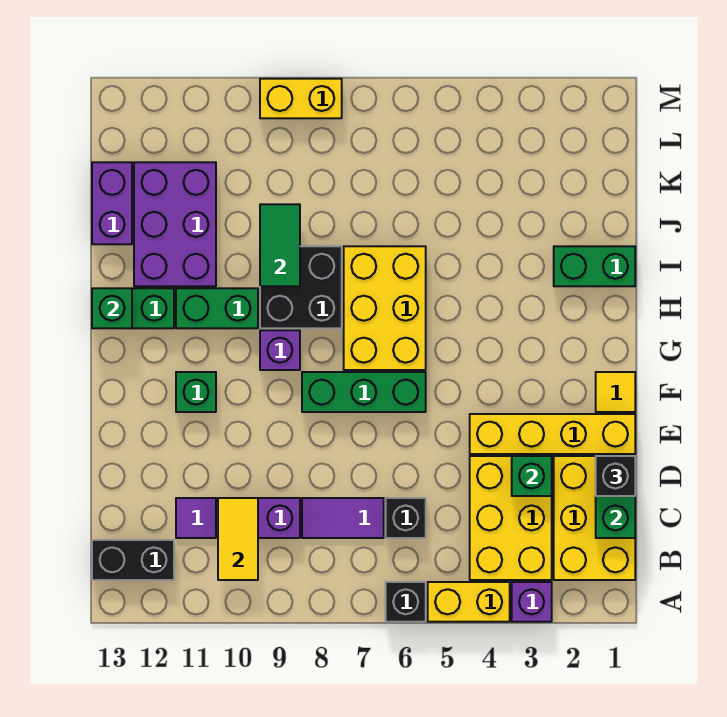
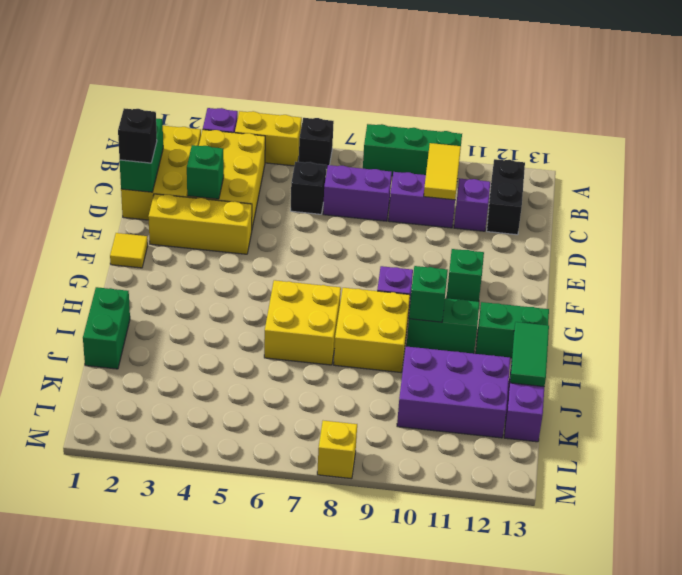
black 1x2 brick [92,540,174,580] -> black 1x2 brick turned to [487,159,525,235]
purple 1x2 tile [302,498,384,538] -> purple 1x2 brick [323,165,392,221]
purple 1x1 tile [176,498,216,538] -> purple 1x1 brick [454,178,490,231]
yellow 1x4 brick [470,414,635,454] -> yellow 1x3 brick [148,194,252,254]
green 1x3 brick [302,372,426,412] -> green 1x3 brick moved to [363,124,462,176]
yellow 2x3 brick [344,246,426,370] -> yellow 2x2 brick [264,280,341,365]
black 2x2 brick [260,246,342,328] -> yellow 2x2 brick [334,288,410,372]
green 1x1 brick [92,288,132,328] -> green 1x1 brick moved to [409,266,448,322]
green 1x2 brick [554,246,635,286] -> green 1x2 brick turned to [83,287,130,369]
green 1x2 tile [260,204,300,286] -> green 1x2 tile moved to [510,322,549,387]
purple 2x3 brick [134,162,216,286] -> purple 2x3 brick turned to [397,346,510,438]
yellow 1x2 brick [260,79,342,118] -> yellow 1x1 brick [317,421,357,479]

